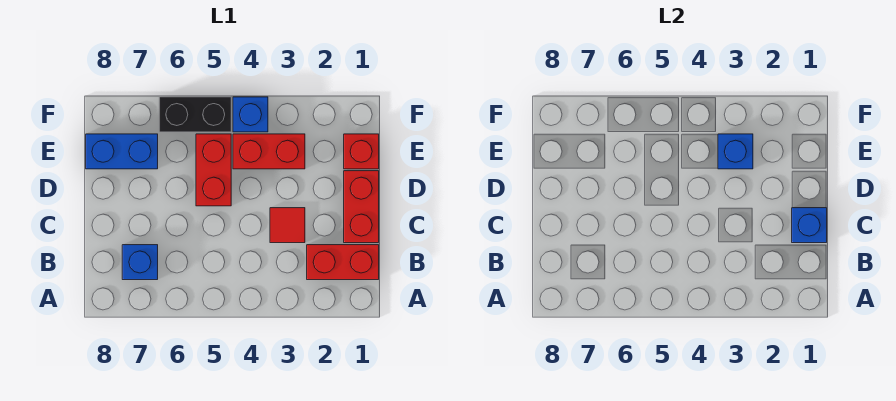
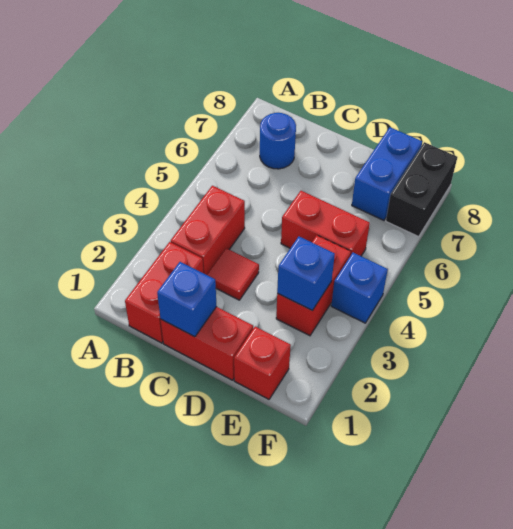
none -> red 1x2 brick [171,186,245,275]
blue 1x1 brick [122,245,158,280] -> blue 1x1 round brick [260,113,296,169]
black 1x2 brick [159,97,231,132] -> black 1x2 brick moved to [386,142,457,237]

